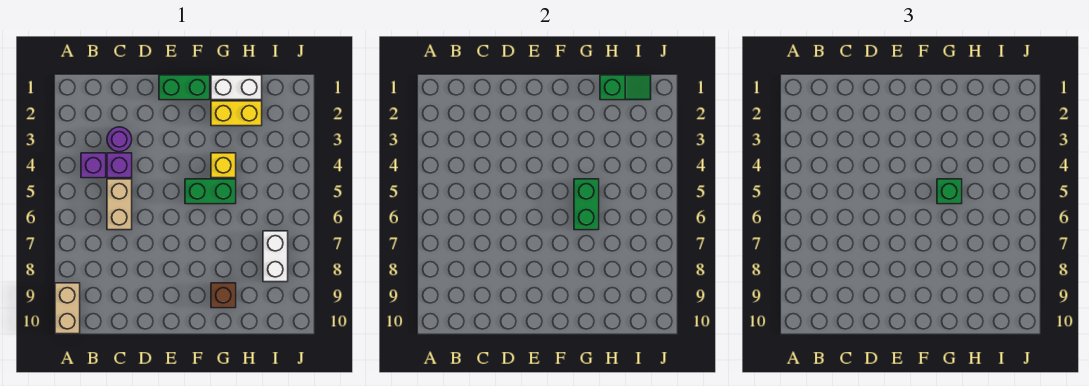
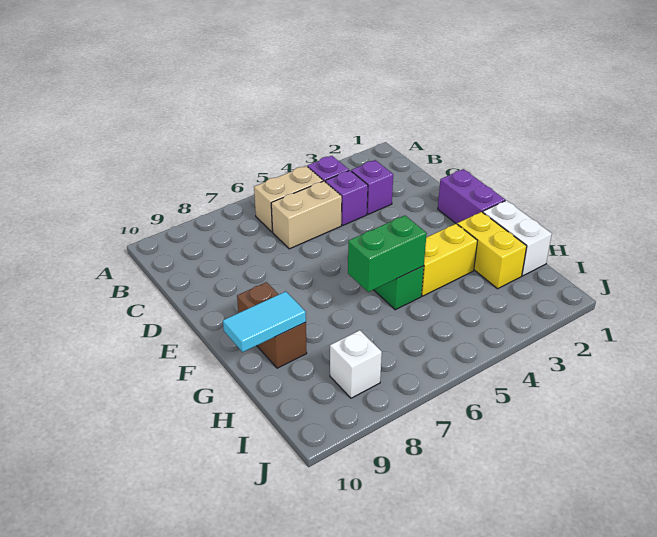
tan 1x2 brick [55,283,80,334] -> tan 1x2 brick moved to [254,166,323,232]
purple 1x1 round brick [107,127,132,152] -> purple 1x1 brick [351,160,393,214]
green 1x2 brick [159,75,210,100] -> purple 1x2 brick [438,169,505,224]
yellow 1x1 brick [211,153,236,178] -> yellow 1x2 brick [421,224,477,296]
green 1x1 brick [937,179,962,204] -> none
brown 1x1 brick [211,283,236,308] -> brown 1x2 brick [237,282,307,368]
none -> cyan 1x2 tile [223,292,306,352]
green 1x2 slope [600,75,651,100] -> none
white 1x2 brick [263,231,288,282] -> white 1x1 brick [330,330,382,398]

